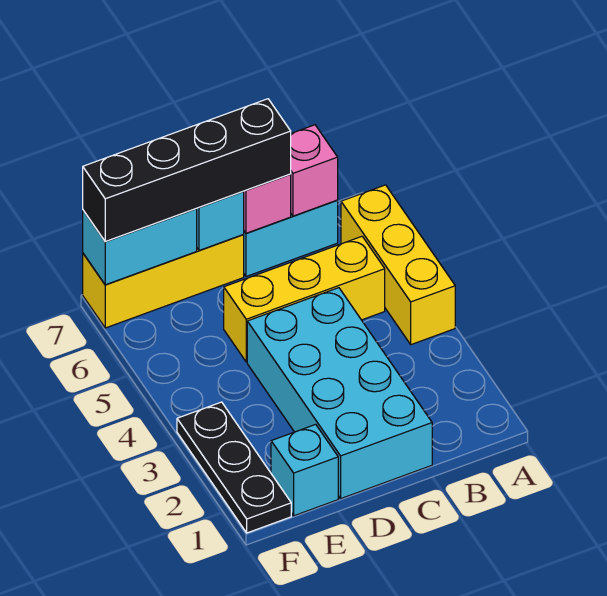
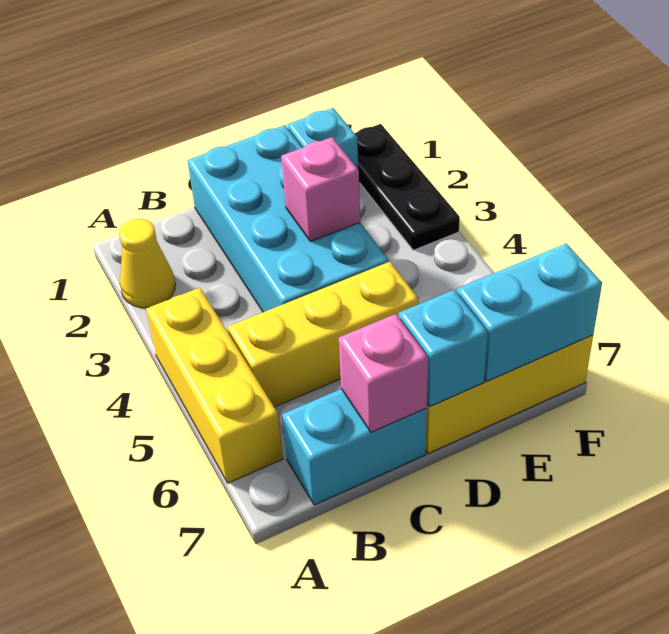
none -> yellow 1x1 cone [119,219,175,308]
pink 1x1 brick [291,125,338,216] -> pink 1x1 brick moved to [281,137,360,242]
black 1x4 brick [83,99,291,241] -> none

